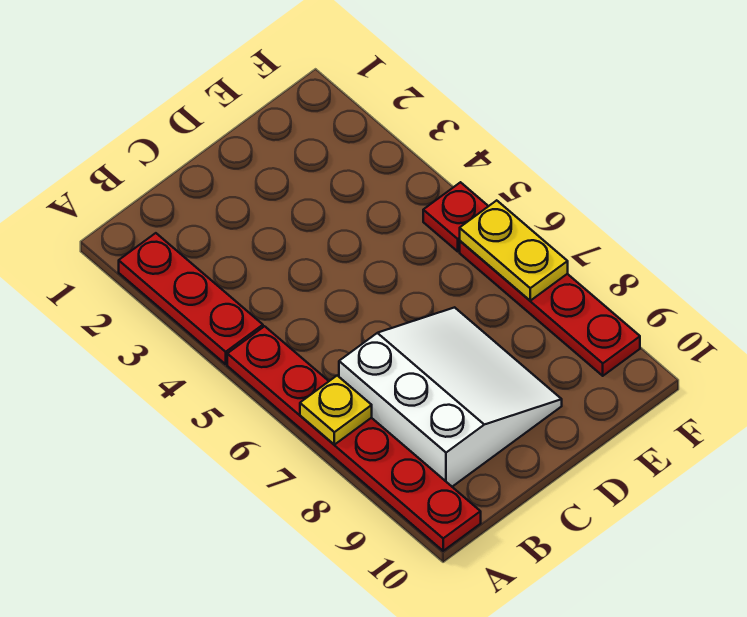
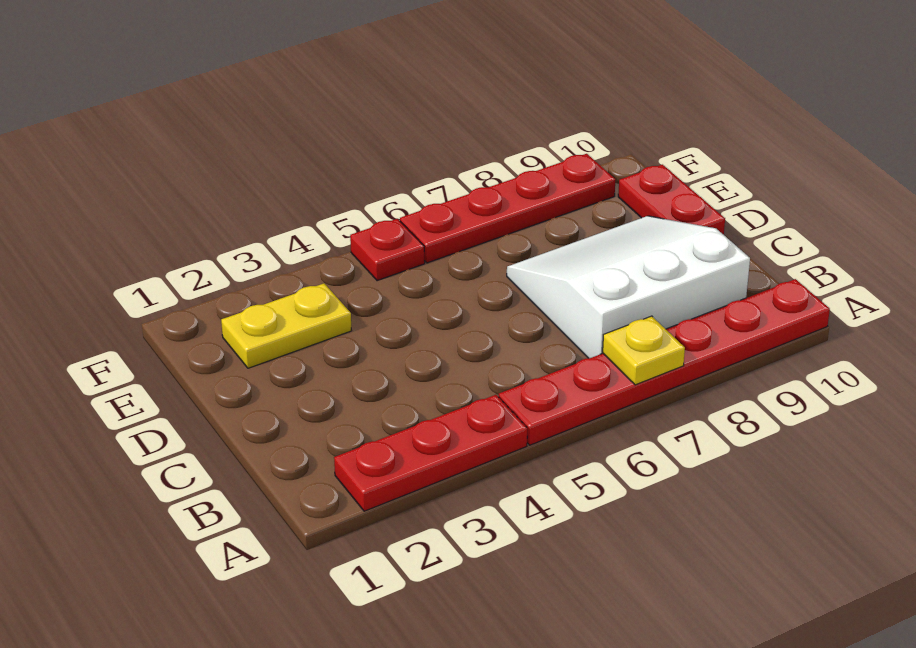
none -> red 1x2 plate [618,165,725,235]
yellow 1x2 plate [460,200,568,301] -> yellow 1x2 plate moved to [221,283,352,368]

